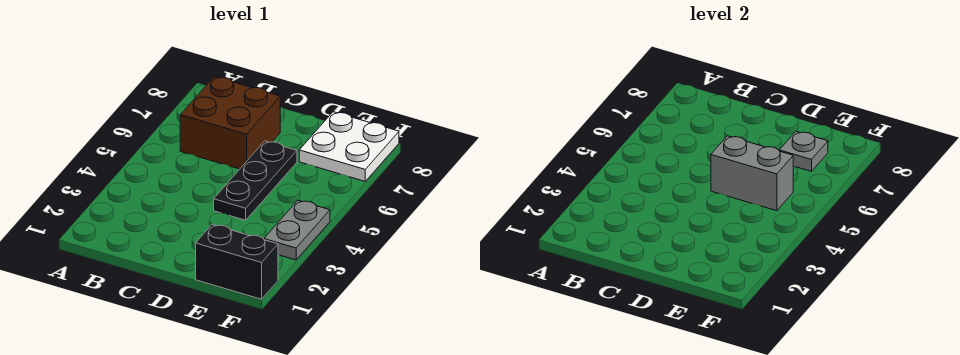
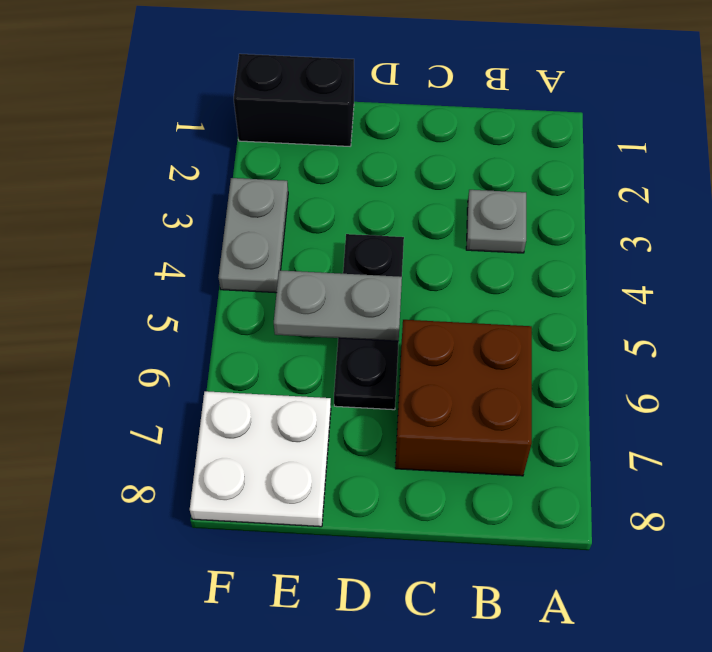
grey 1x2 brick [711,136,793,211] -> grey 1x2 plate [274,270,402,341]
grey 1x1 plate [779,131,828,171] -> grey 1x1 plate moved to [466,190,526,253]

